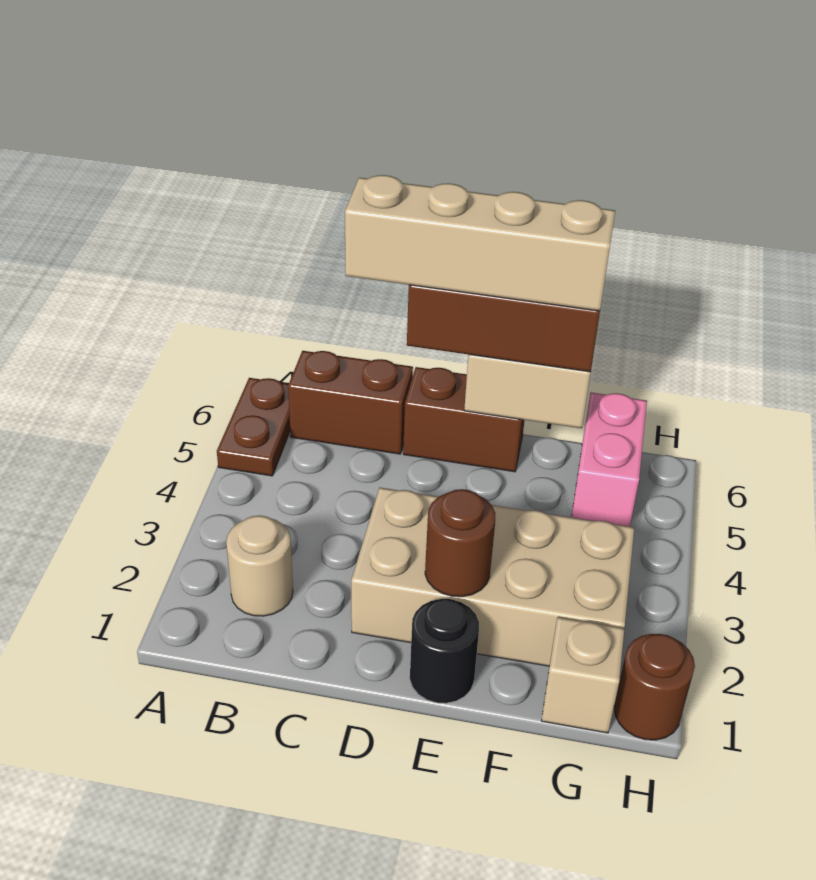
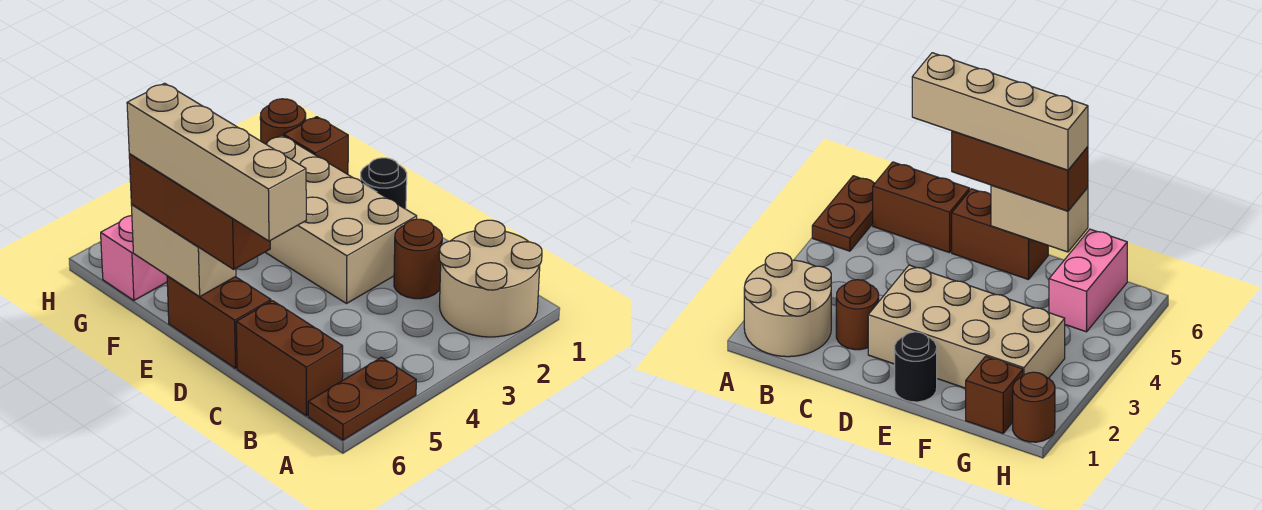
tan 1x1 round brick [226,515,293,616] -> tan 2x2 round brick [439,220,542,337]
brown 1x1 round brick [425,489,495,597] -> brown 1x1 round brick moved to [394,219,442,299]
tan 1x1 brick [542,617,625,733] -> brown 1x1 brick [284,117,348,174]

